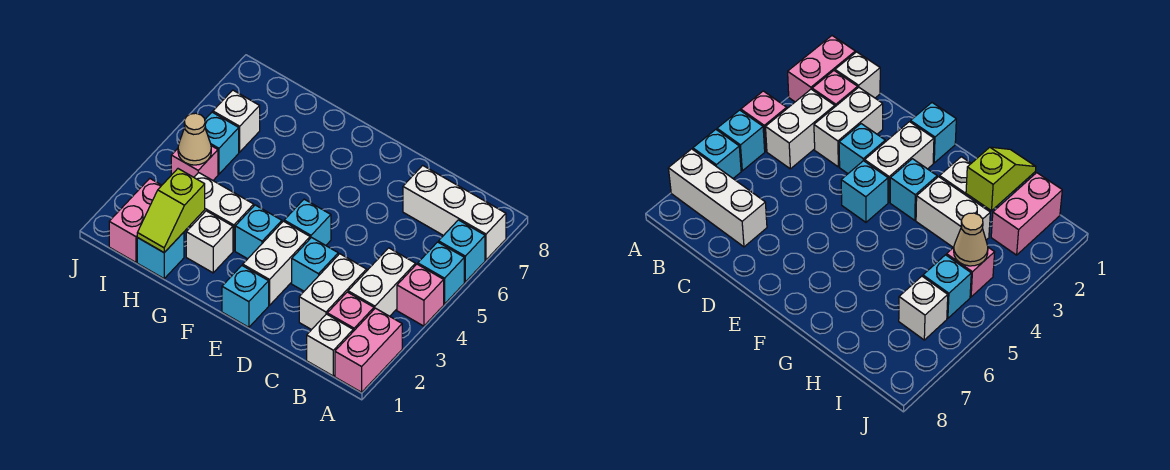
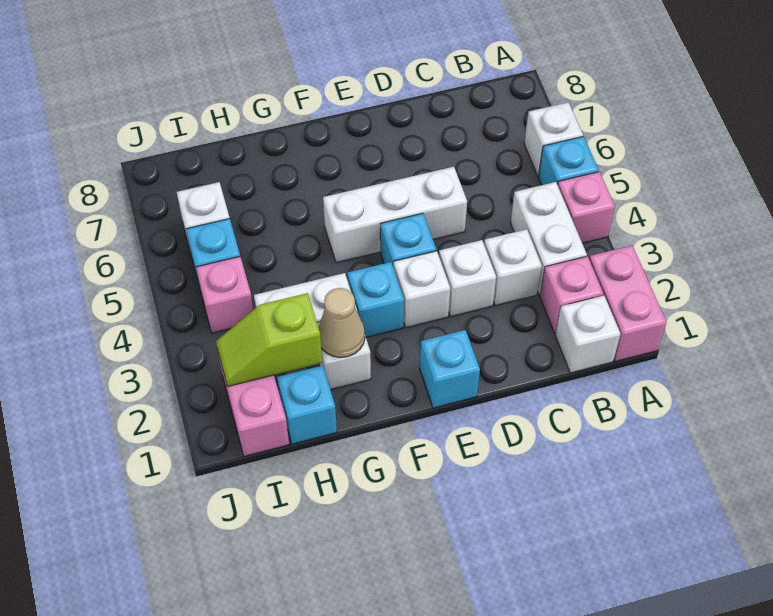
cyan 1x1 brick [439,220,485,282] -> white 1x1 brick [524,102,583,176]
white 1x3 brick [403,165,506,260] -> white 1x3 brick moved to [323,167,467,263]
white 1x2 brick [299,254,367,330] -> white 1x1 brick [484,229,542,306]
cyan 1x1 brick [292,238,338,291] -> white 1x1 brick [439,240,496,316]
white 1x2 brick [243,221,310,305] -> white 1x1 brick [393,251,450,328]
lime 1x2 slope [137,169,205,252] -> lime 1x2 slope turned to [216,293,322,387]
tan 1x1 cone [178,113,211,165] -> tan 1x1 cone moved to [318,288,365,357]

